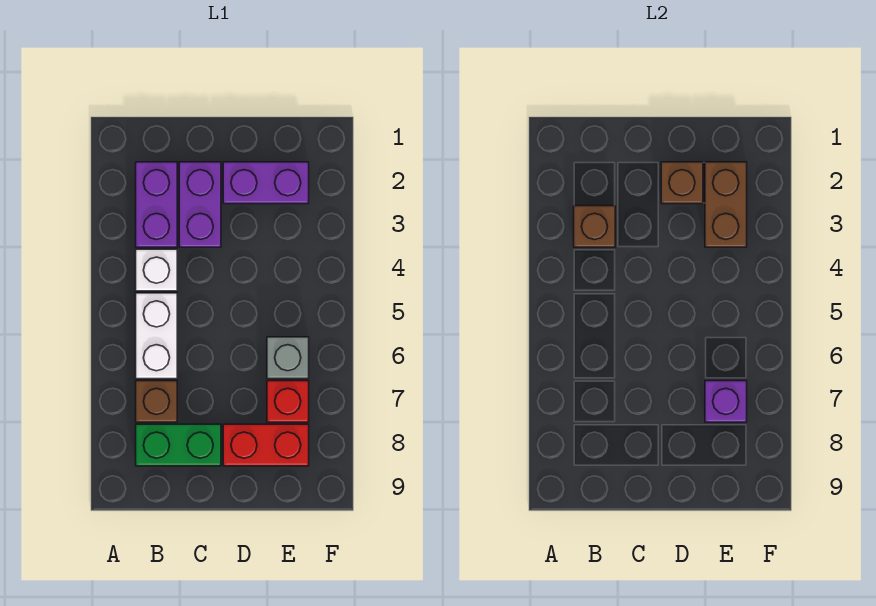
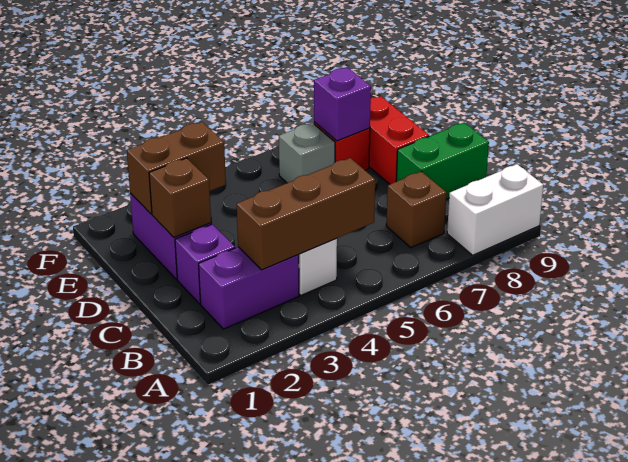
brown 1x1 brick [574,206,615,247] -> brown 1x3 brick [237,158,375,270]
white 1x2 brick [136,293,177,379] -> white 1x2 brick moved to [447,164,543,255]
green 1x2 brick [136,424,221,466] -> green 1x2 brick turned to [396,123,489,199]
purple 1x2 brick [179,162,221,247] -> purple 1x1 brick [175,224,235,304]

